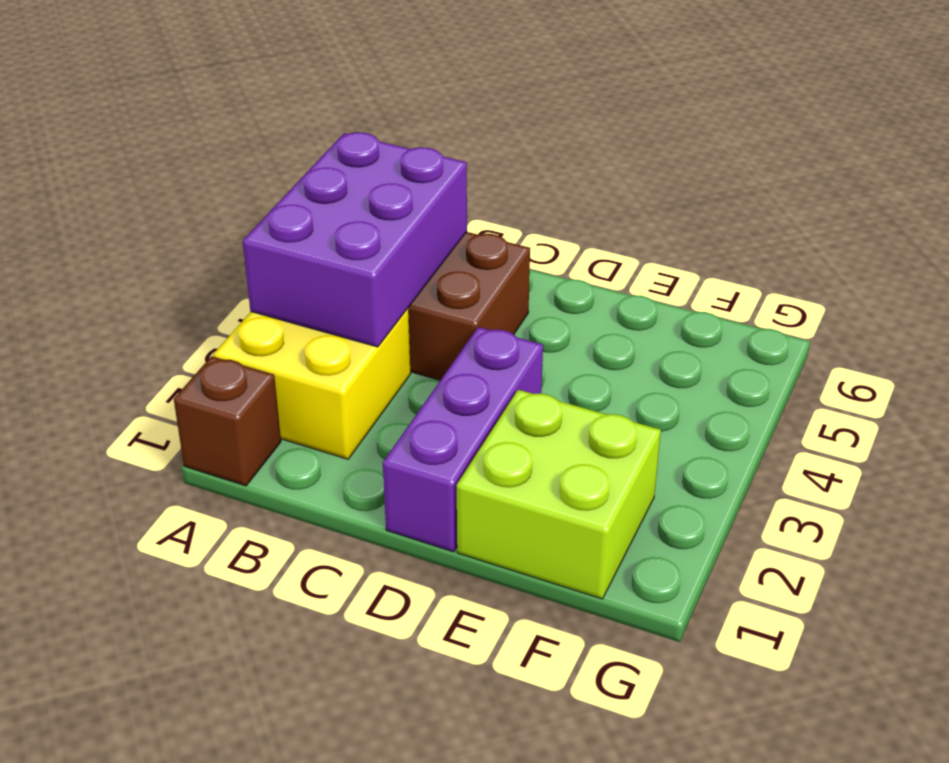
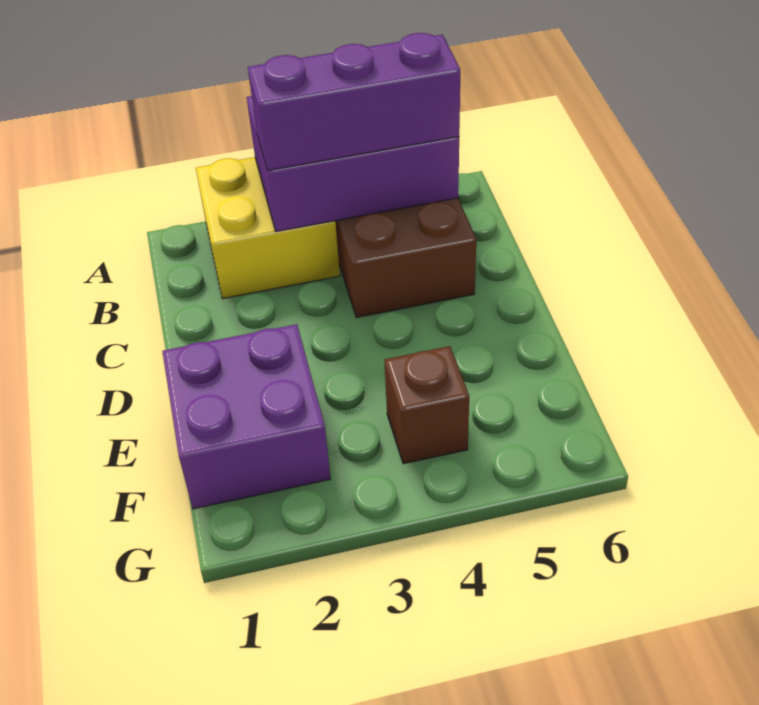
brown 1x1 brick [174,356,281,486] -> brown 1x1 brick moved to [384,346,469,464]
purple 1x3 brick [383,327,543,552] -> purple 1x3 brick moved to [248,33,460,171]
lime 2x2 brick [457,390,661,599] -> purple 2x2 brick [162,324,331,509]

